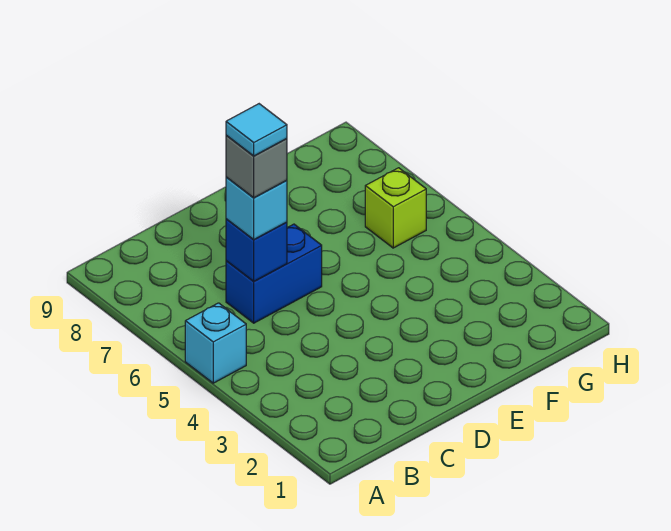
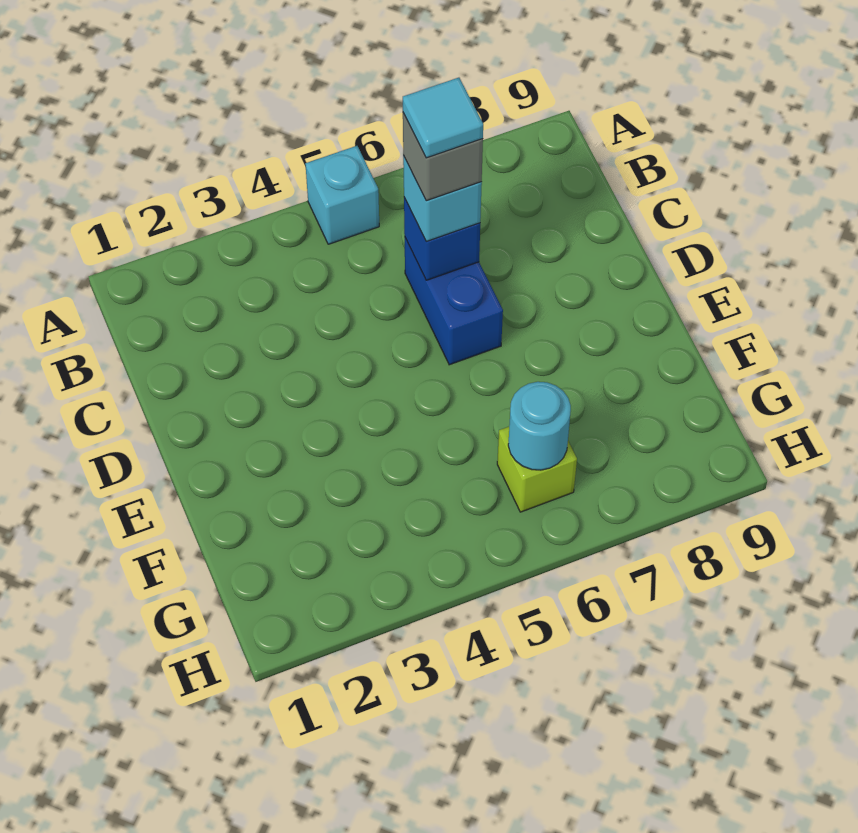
none -> cyan 1x1 round brick [508,382,571,470]

